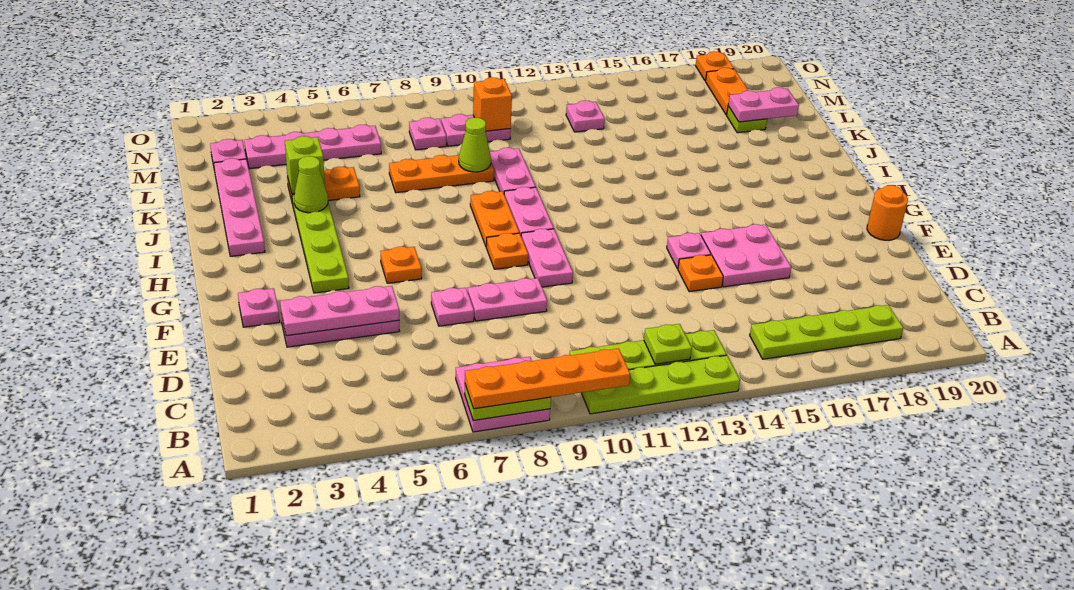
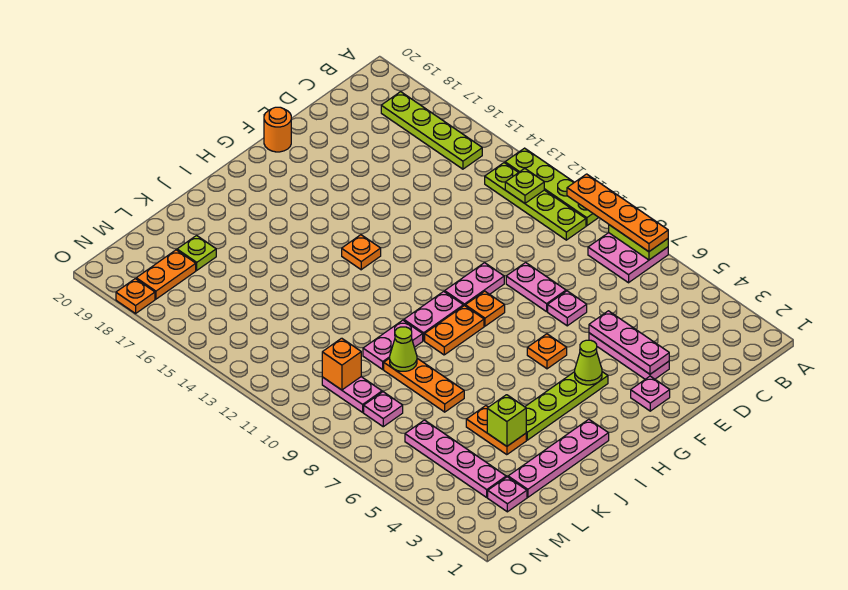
orange 1x1 plate [678,255,723,292] -> orange 1x1 plate moved to [342,235,381,270]
pink 2x2 plate [701,224,791,287] -> none
pink 1x1 plate [667,233,711,269] -> none
lime 1x1 cone [294,156,328,213] -> lime 1x1 cone moved to [575,340,602,385]
pink 1x2 plate [728,87,799,122] -> none
pink 1x1 plate [566,101,605,132] -> none

